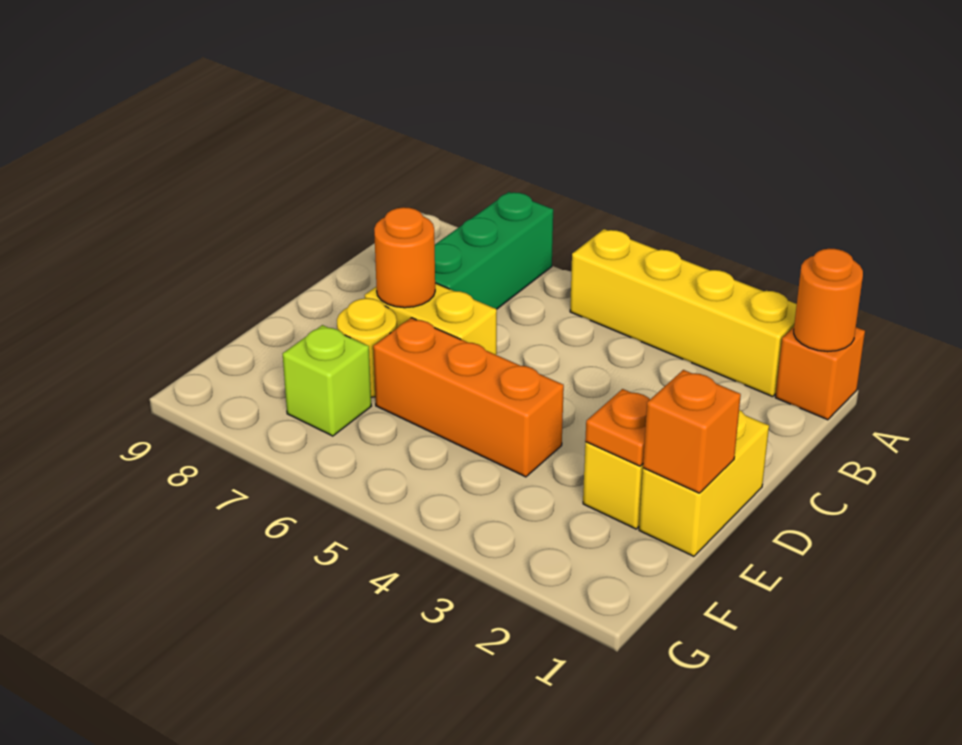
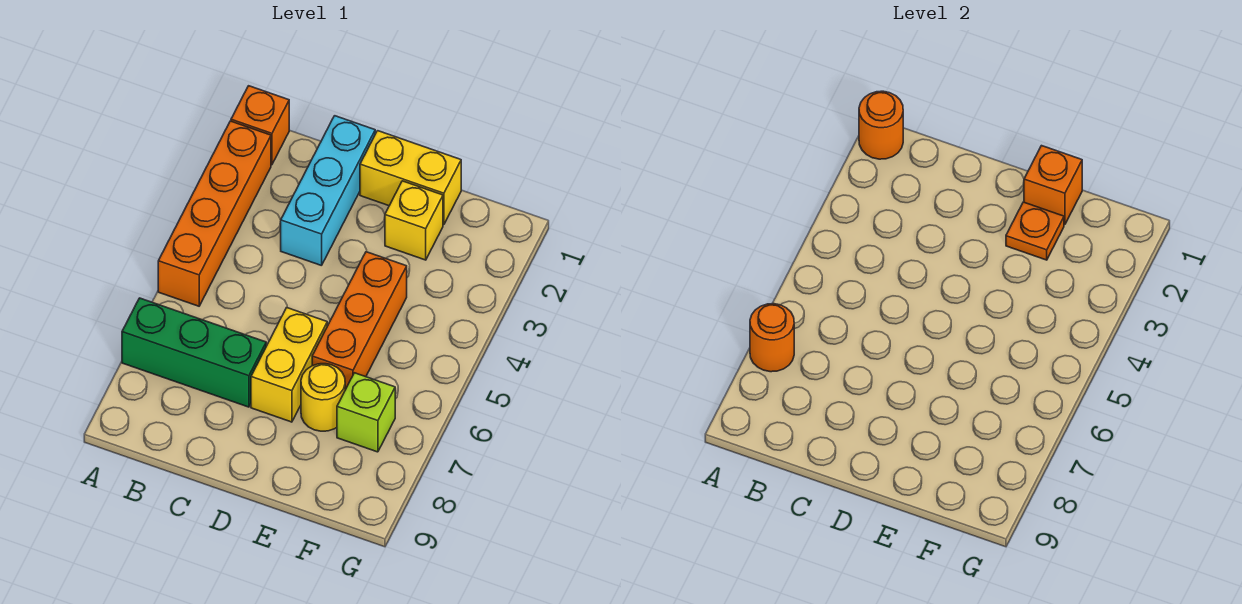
yellow 1x4 brick [570,229,797,397] -> orange 1x4 brick [158,121,271,306]
none -> cyan 1x3 brick [281,116,375,266]
orange 1x1 round brick [374,207,435,308] -> orange 1x1 round brick moved to [750,304,794,372]

